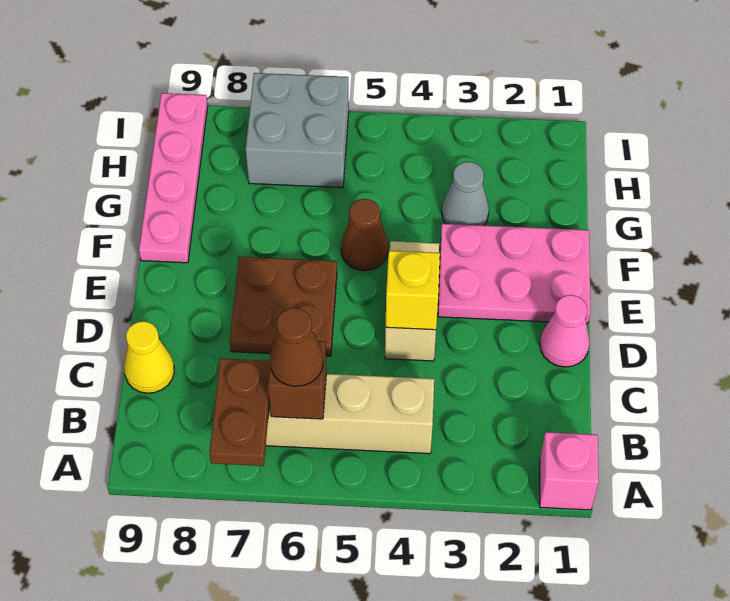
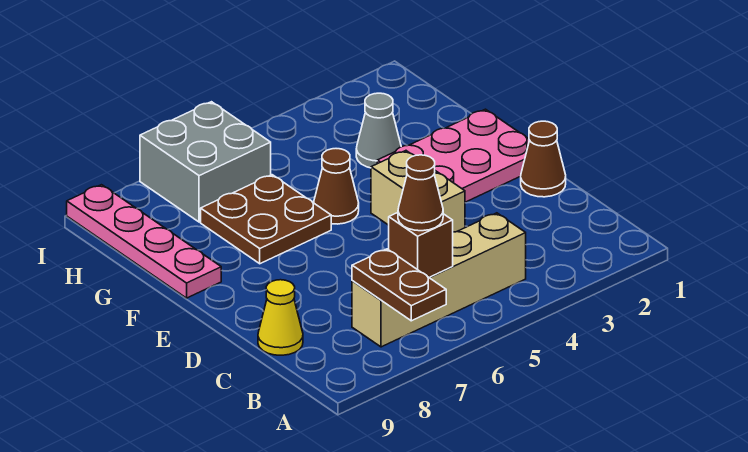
pink 1x1 brick [540,432,599,510] -> none
pink 1x1 cone [540,295,590,367] -> brown 1x1 cone [521,121,566,197]
yellow 1x1 brick [386,251,440,330] -> none
brown 2x2 plate [230,257,337,356] -> brown 2x2 plate moved to [201,175,331,264]

